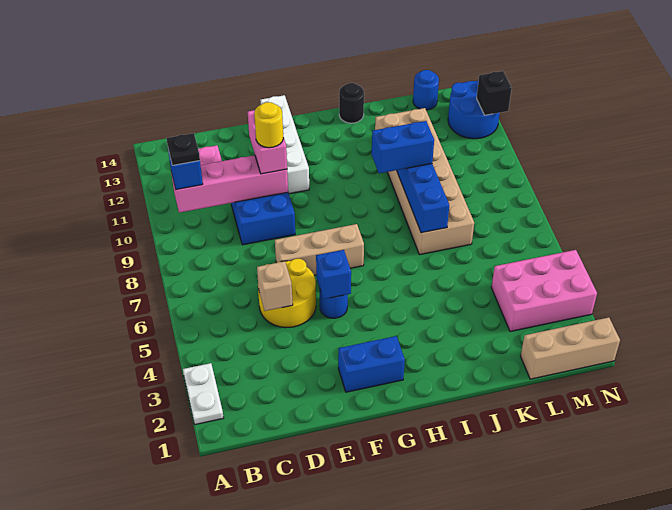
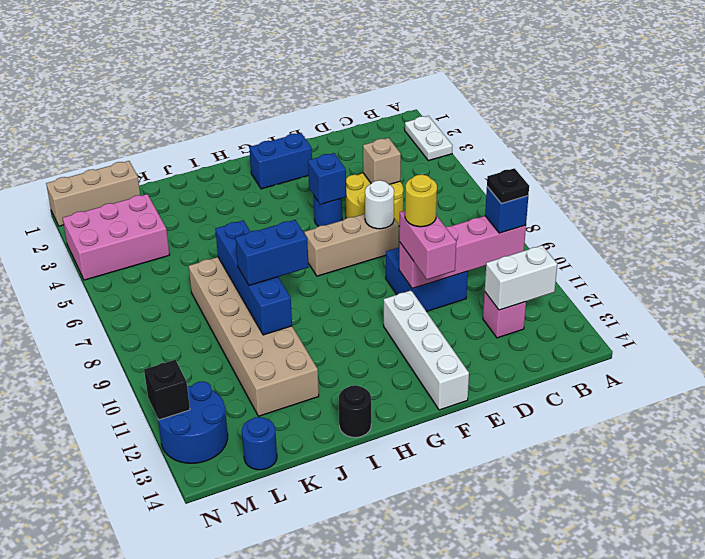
none -> white 1x2 brick [485,245,557,310]
none -> white 1x1 round brick [365,180,394,229]

